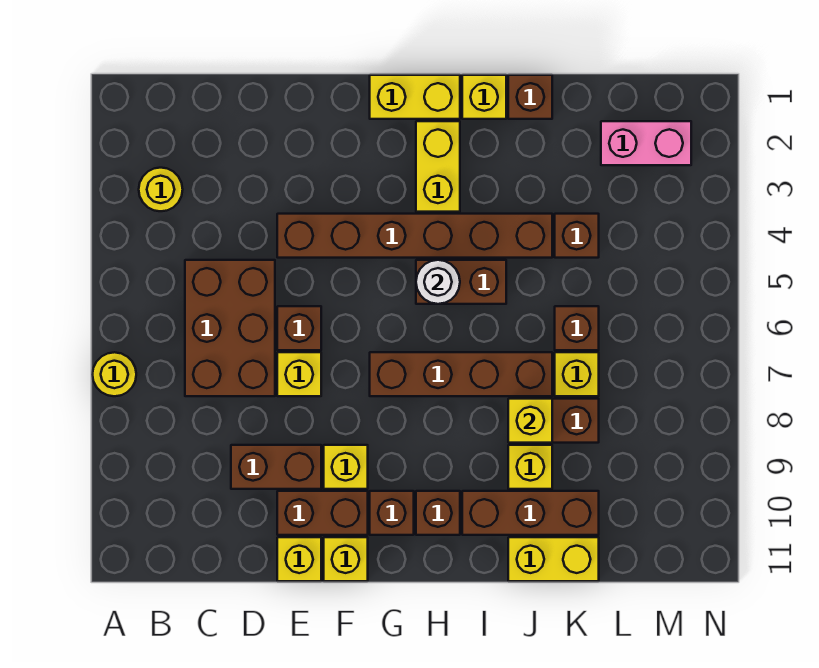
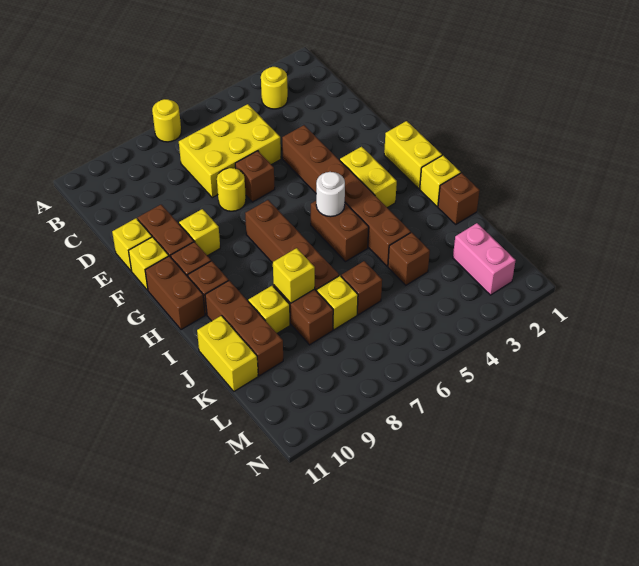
brown 2x3 brick [185,260,275,396] -> yellow 2x3 brick [179,104,281,198]
brown 1x2 brick [231,445,321,489] -> brown 1x2 brick moved to [145,256,205,330]
yellow 1x1 brick [277,352,321,396] -> yellow 1x1 round brick [217,168,246,211]
yellow 1x2 brick [416,121,460,212] -> yellow 1x2 brick turned to [340,147,397,208]

